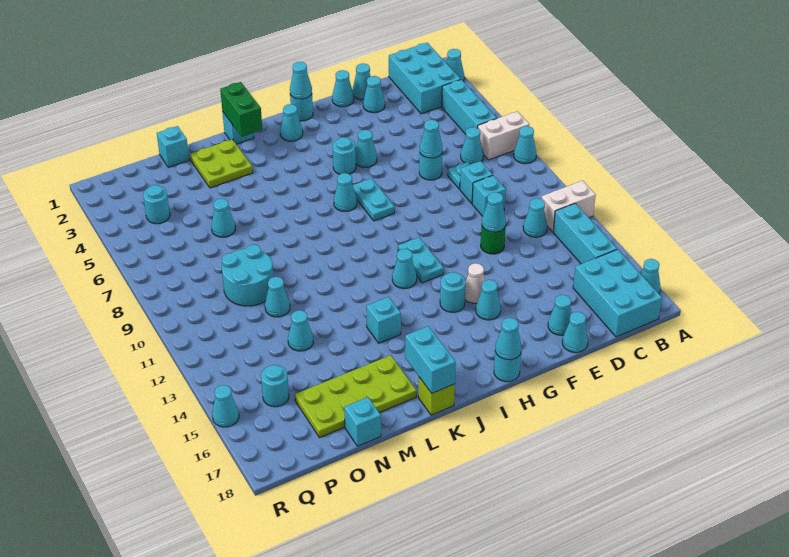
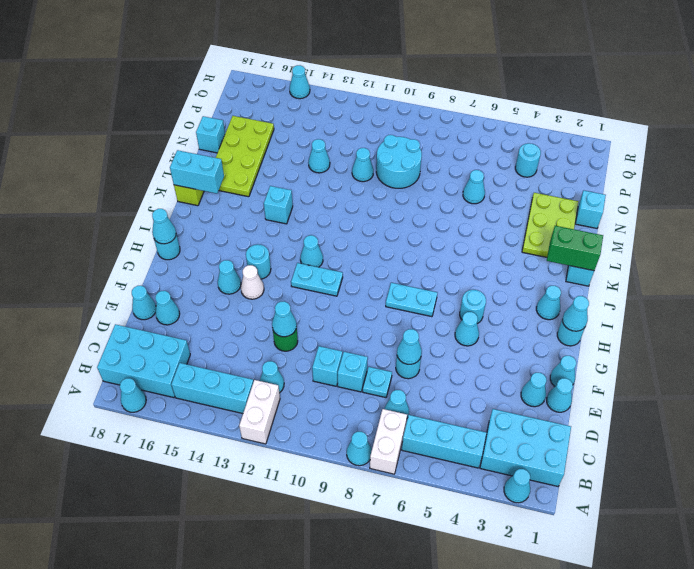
cyan 1x1 cone [334,173,357,211] -> none
lime 2x2 plate [190,139,253,188] -> lime 2x3 plate [522,193,578,257]
cyan 1x1 round brick [261,365,289,407] -> none

